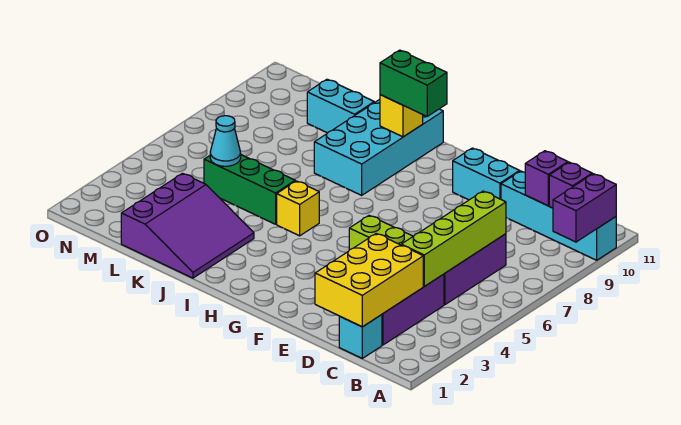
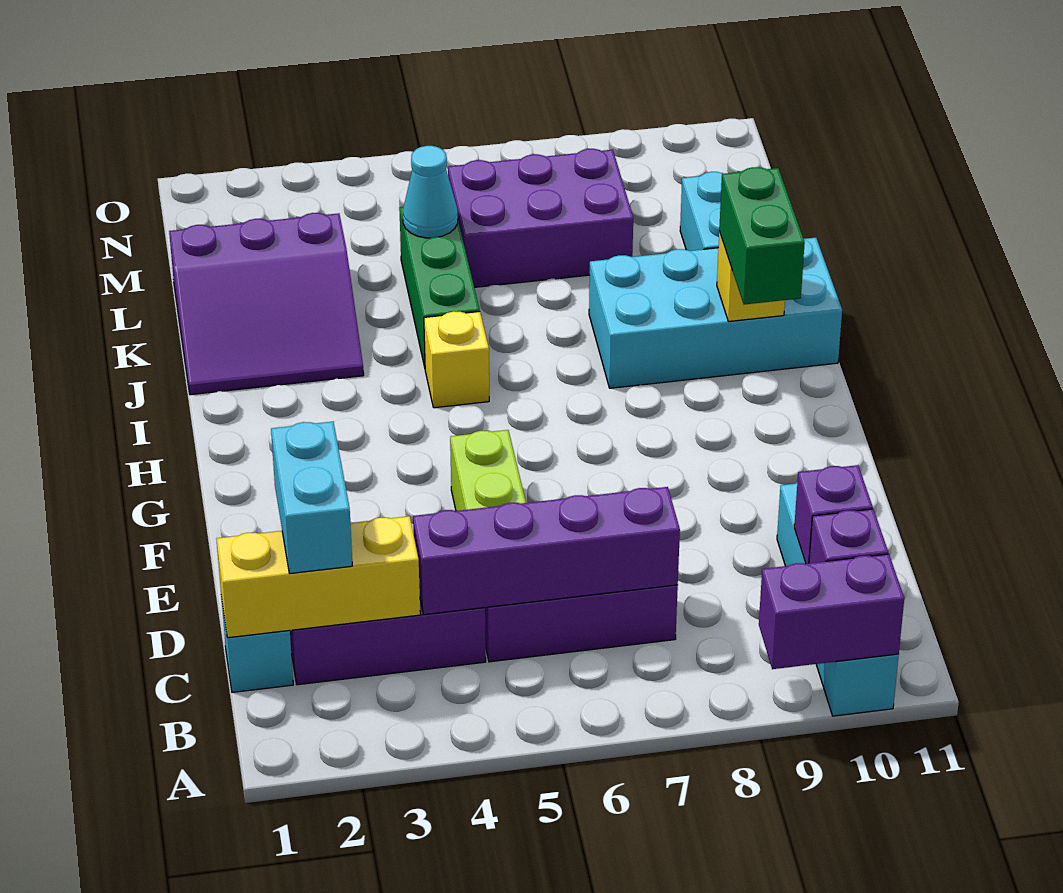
yellow 2x3 brick [315,234,423,327] -> yellow 1x3 brick [217,516,420,638]
lime 1x4 brick [401,191,506,286] -> purple 1x4 brick [413,487,680,615]
cyan 1x2 brick [453,148,520,200] -> cyan 1x2 brick moved to [271,421,352,573]
none -> purple 2x3 brick [448,149,633,287]

